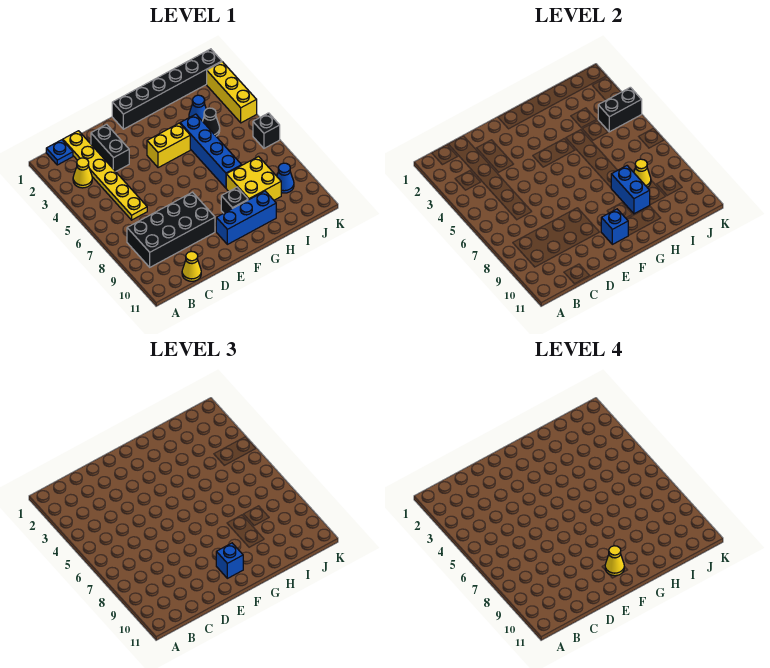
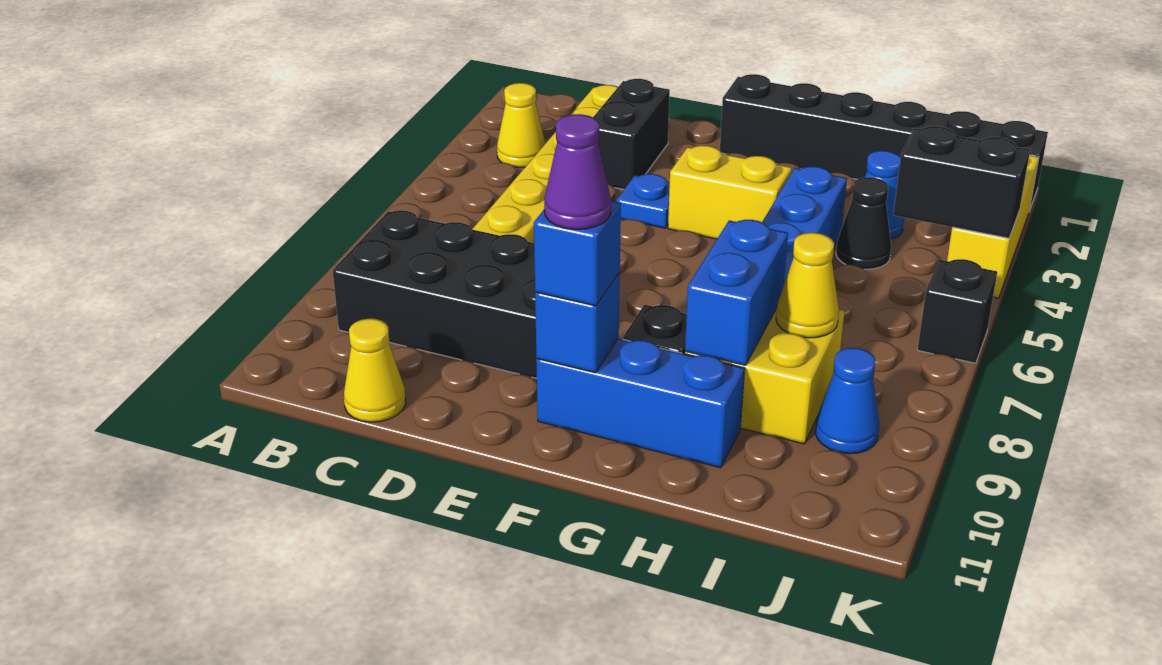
blue 1x1 plate [46,140,73,165] -> blue 1x1 plate moved to [617,174,670,228]
yellow 1x1 cone [605,546,624,576] -> purple 1x1 cone [544,114,611,229]

